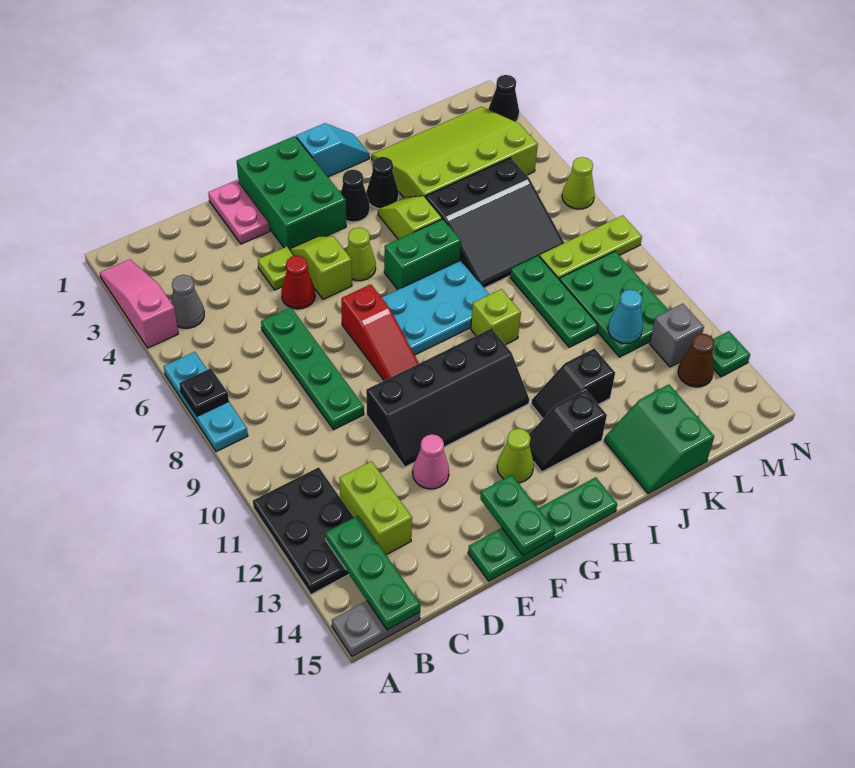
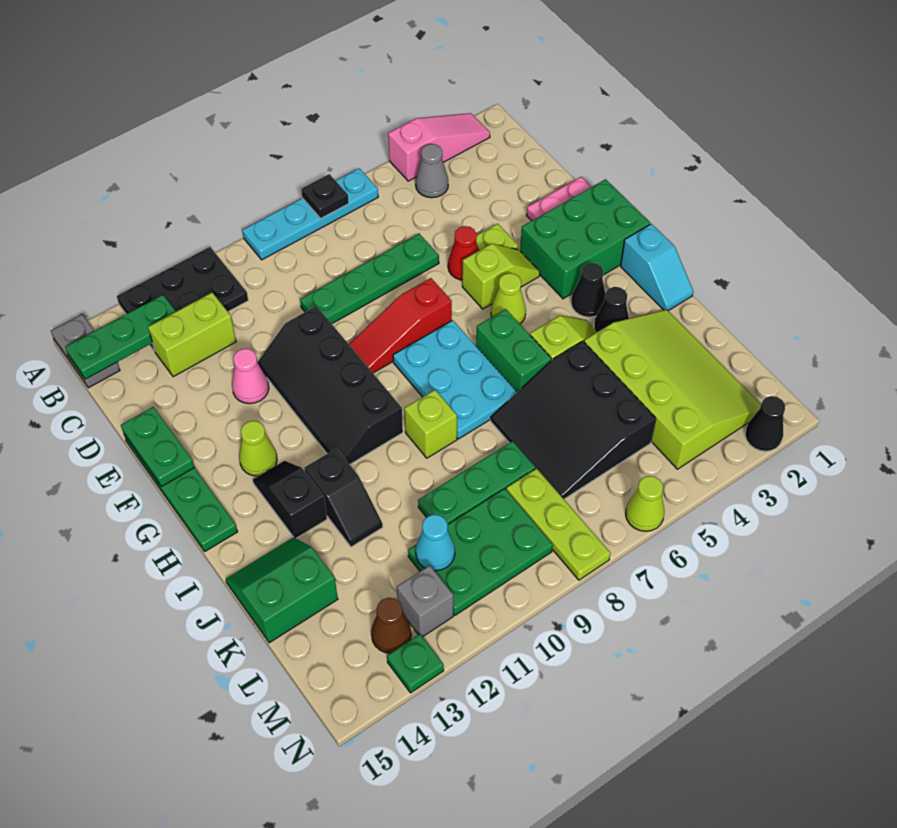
cyan 1x3 plate [164,352,248,452] -> cyan 1x4 plate [242,168,378,260]
green 1x2 plate [480,475,555,555] -> green 1x2 plate turned to [121,407,194,487]
black 1x2 slope [531,348,615,418] -> black 1x2 slope turned to [304,448,383,547]

